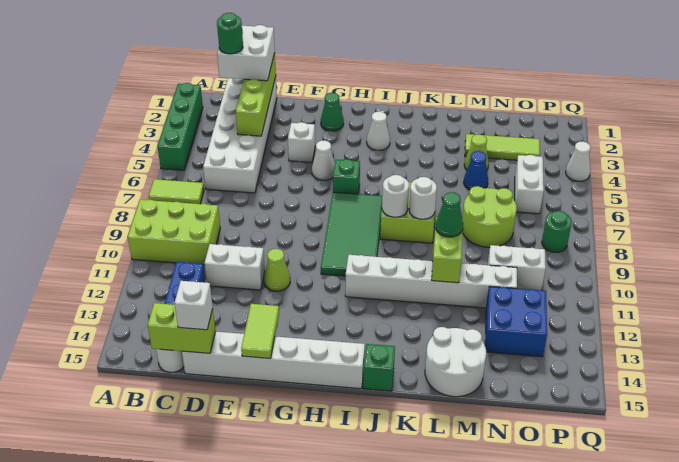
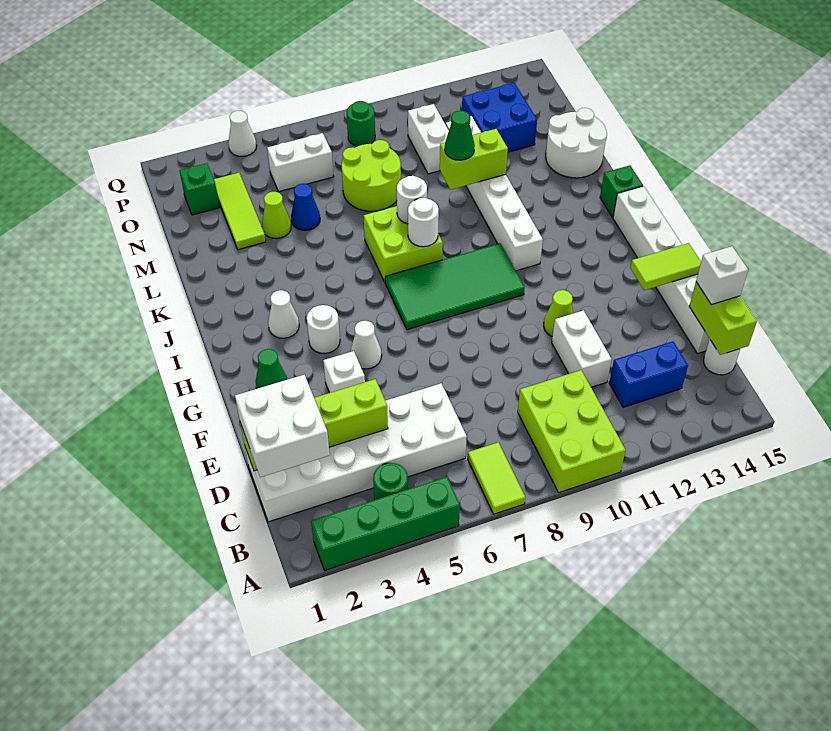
green 1x1 round brick [217,13,243,54] -> green 1x1 round brick moved to [373,463,408,500]
none -> white 1x1 round brick [307,305,340,354]
green 1x1 brick [333,159,360,194] -> green 1x1 brick moved to [180,163,219,215]

